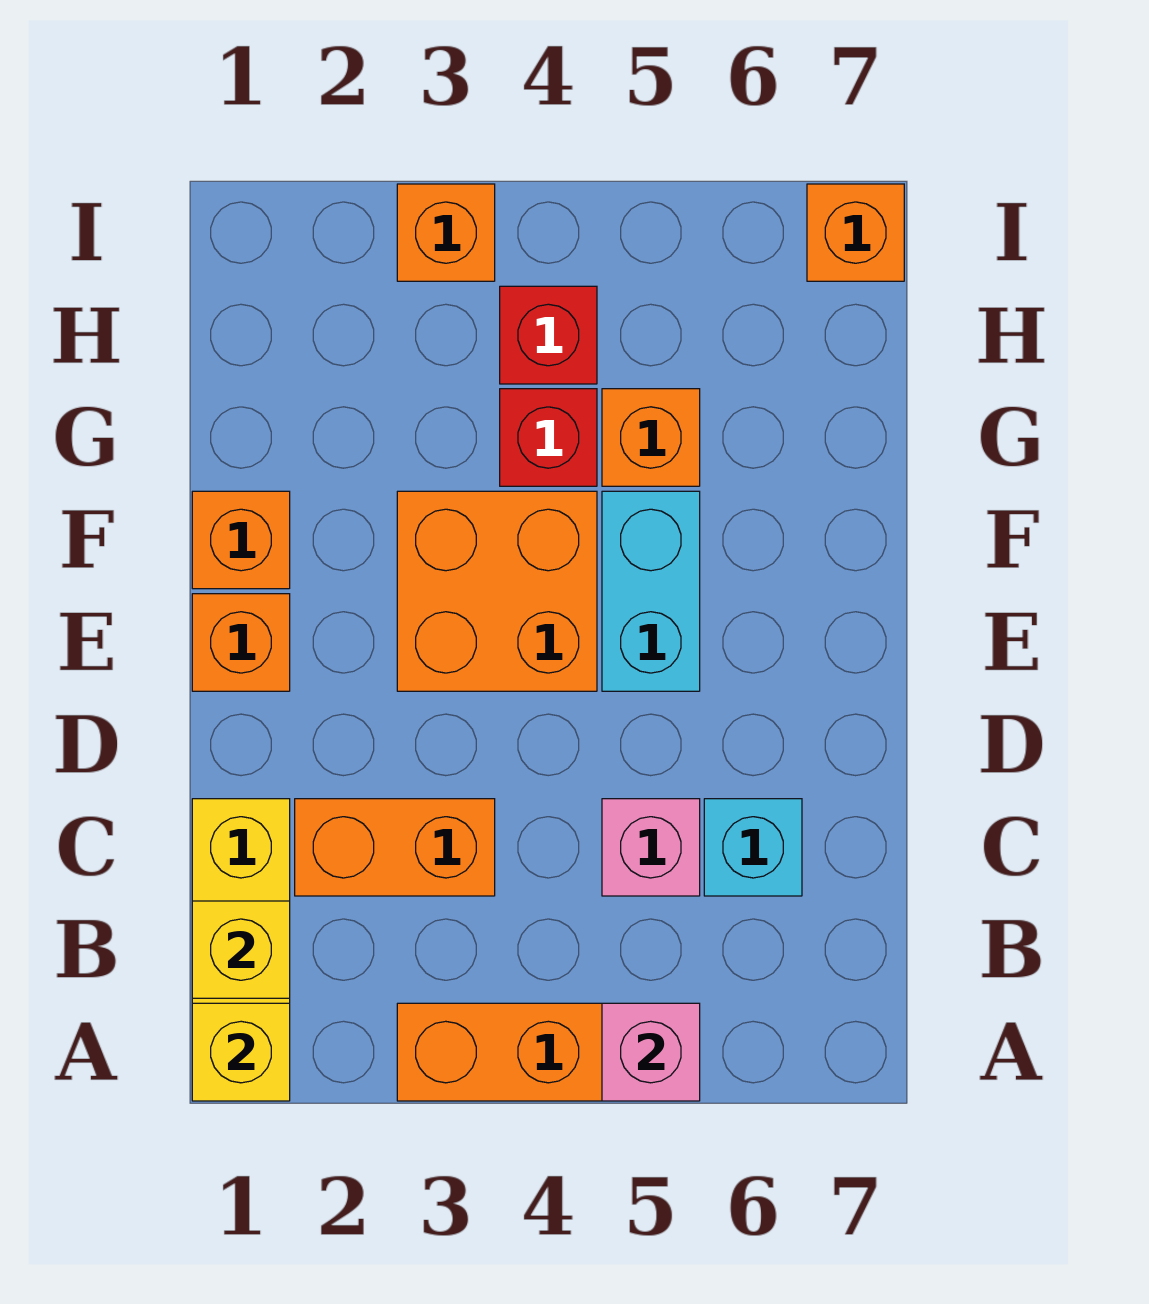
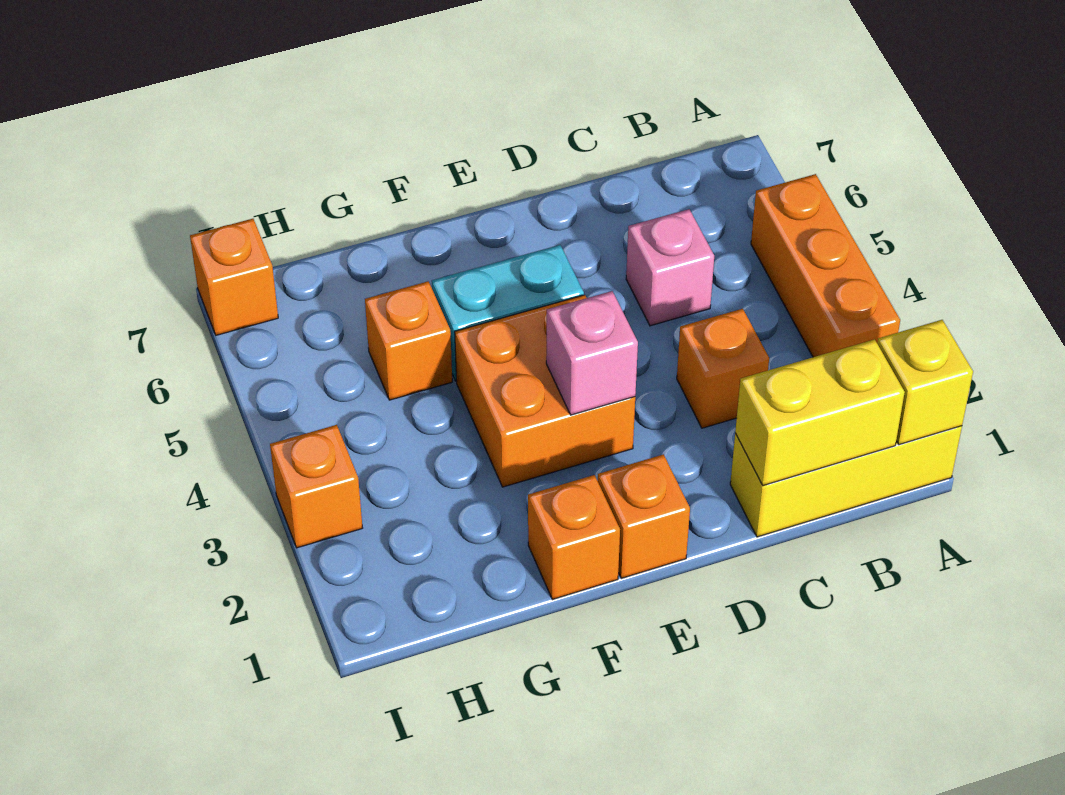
pink 1x1 brick [602,1003,700,1101] -> pink 1x1 brick moved to [546,291,638,415]
yellow 1x1 brick [192,901,290,998] -> yellow 1x2 brick [735,339,905,486]
orange 1x2 brick [295,799,495,896] -> orange 1x1 brick [677,309,769,428]
cyan 1x1 brick [704,799,802,896] -> none
red 1x1 brick [500,389,597,486] -> none
red 1x1 brick [500,286,597,384] -> none

